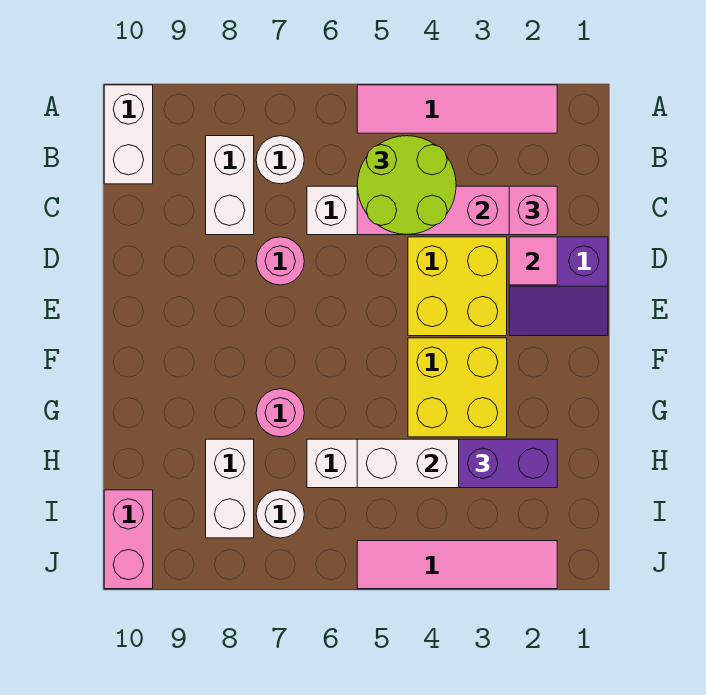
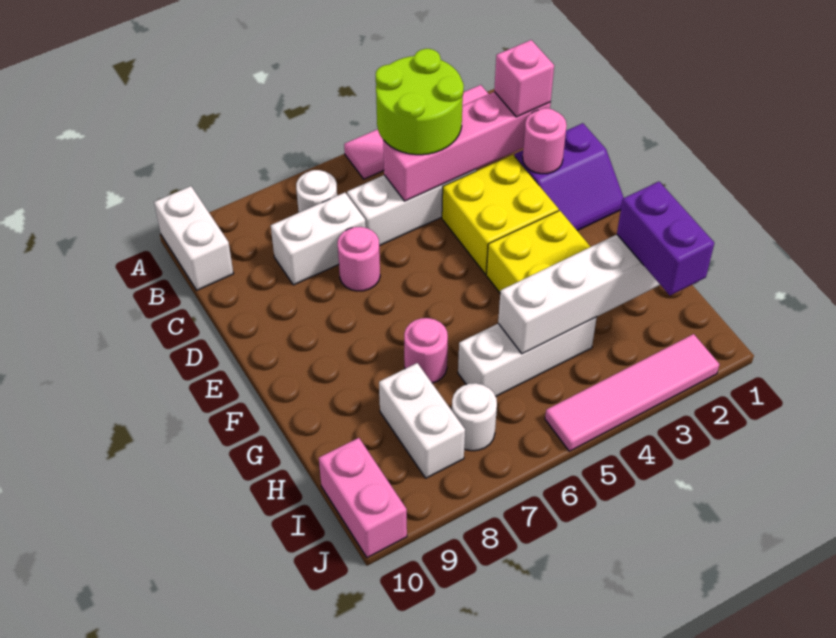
white 1x2 brick [206,136,254,235] -> white 1x2 brick turned to [271,193,366,285]
pink 1x1 tile [509,237,557,285] -> pink 1x1 round brick [523,108,567,174]
purple 1x2 brick [459,439,557,488] -> purple 1x2 brick turned to [617,182,714,295]

